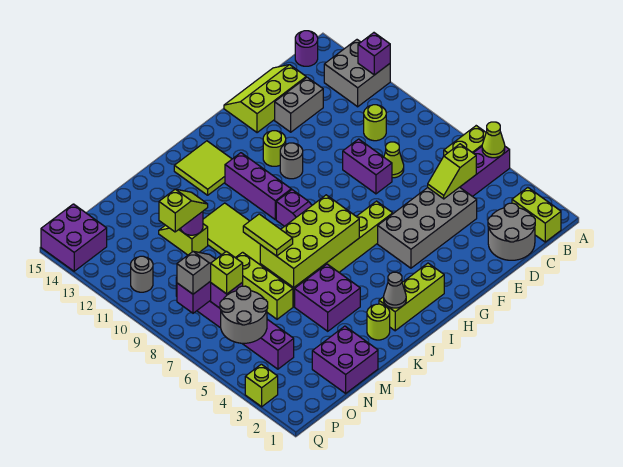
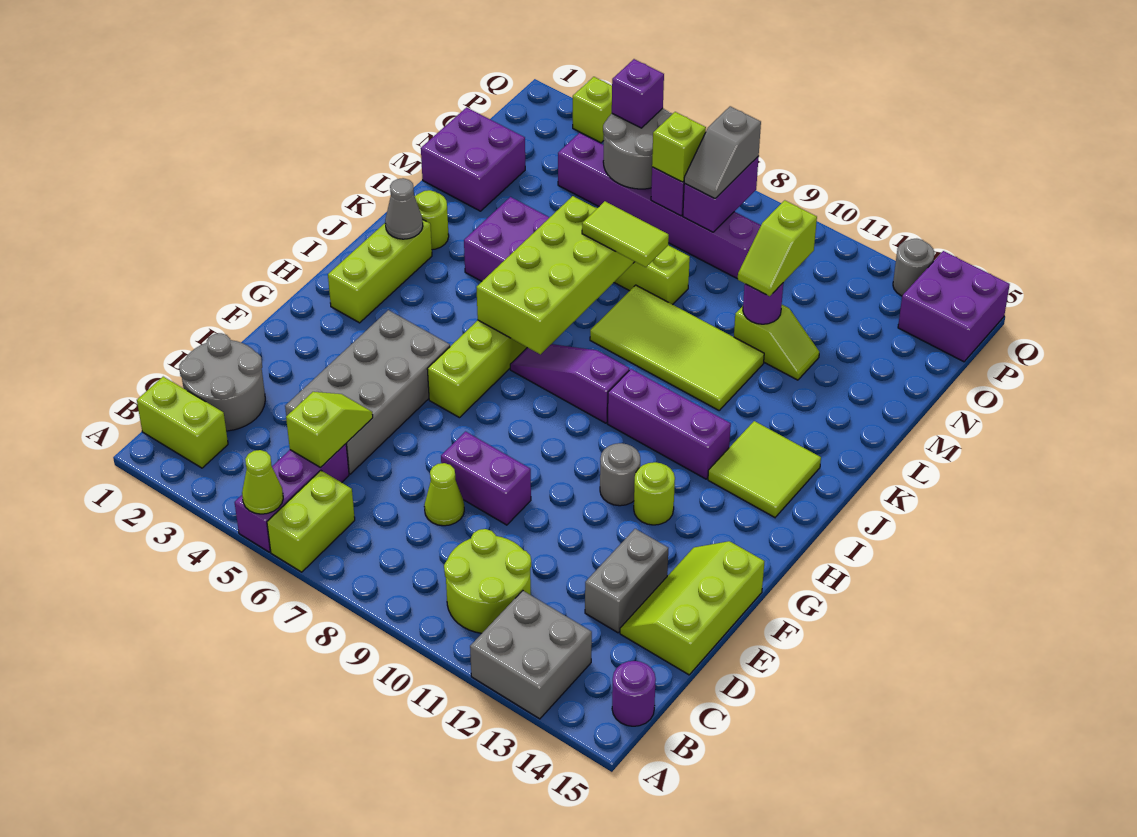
purple 1x1 brick [358,33,390,75] -> purple 1x1 brick moved to [612,59,664,128]
lime 1x1 round brick [364,105,386,141] -> lime 2x2 round brick [444,529,531,633]
lime 2x3 slope [224,65,306,133] -> lime 2x3 slope turned to [620,541,765,675]
grey 1x1 round brick [131,256,153,292] -> grey 1x1 round brick moved to [893,239,934,296]

